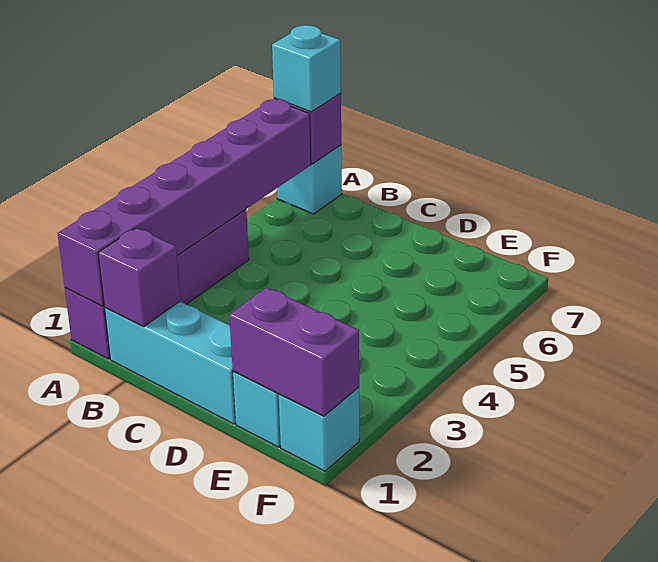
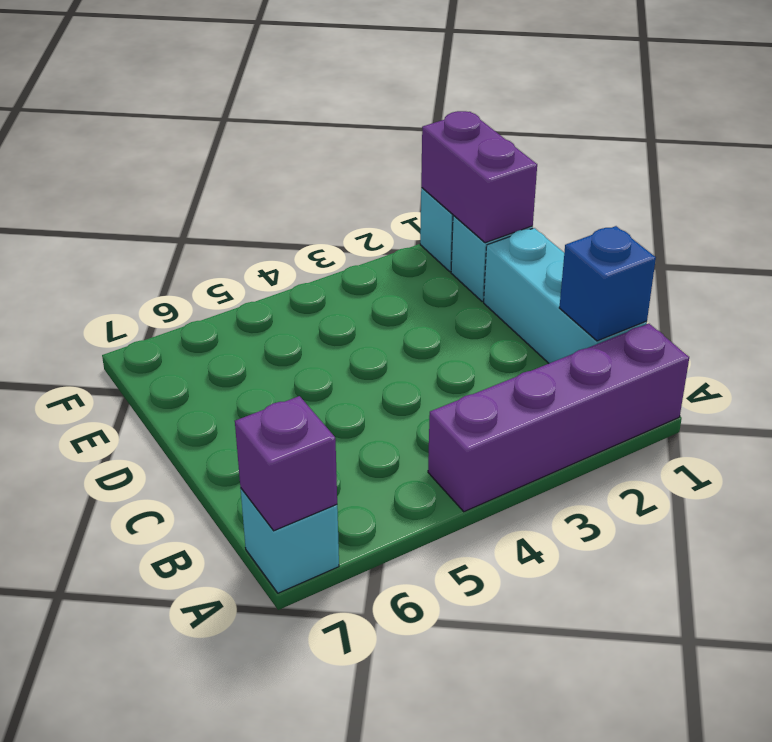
purple 1x6 brick [58,99,311,306] -> none
cyan 1x1 brick [272,25,341,112] -> none
purple 1x1 brick [98,228,180,327] -> blue 1x1 brick [559,226,656,341]

